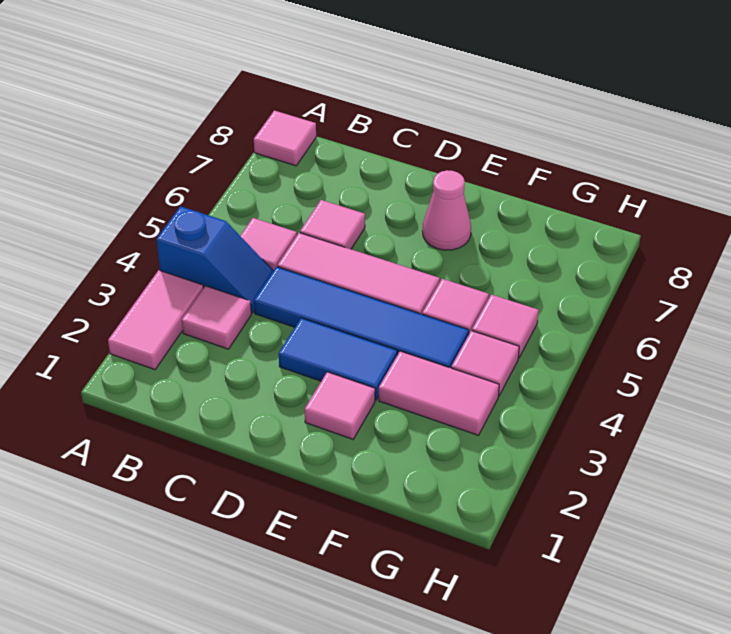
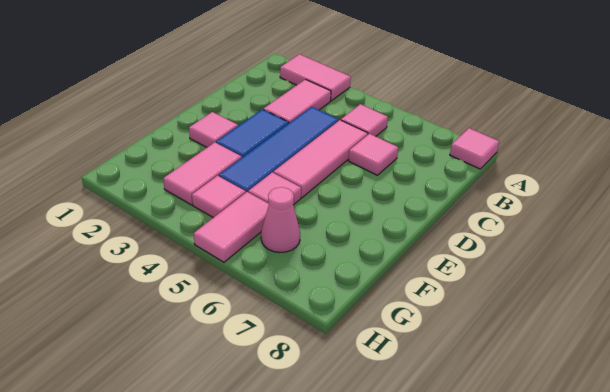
blue 1x2 slope [156,206,273,313] -> none
pink 1x1 tile [182,286,251,349] -> pink 1x2 tile [263,79,331,123]
pink 1x1 cone [423,170,471,250] -> pink 1x1 cone moved to [261,187,300,253]
pink 1x1 tile [472,295,539,358] -> pink 1x2 tile [194,192,269,262]

